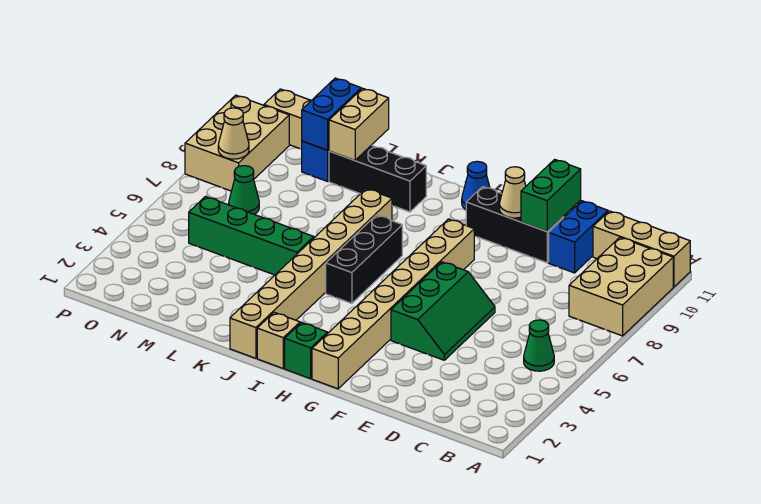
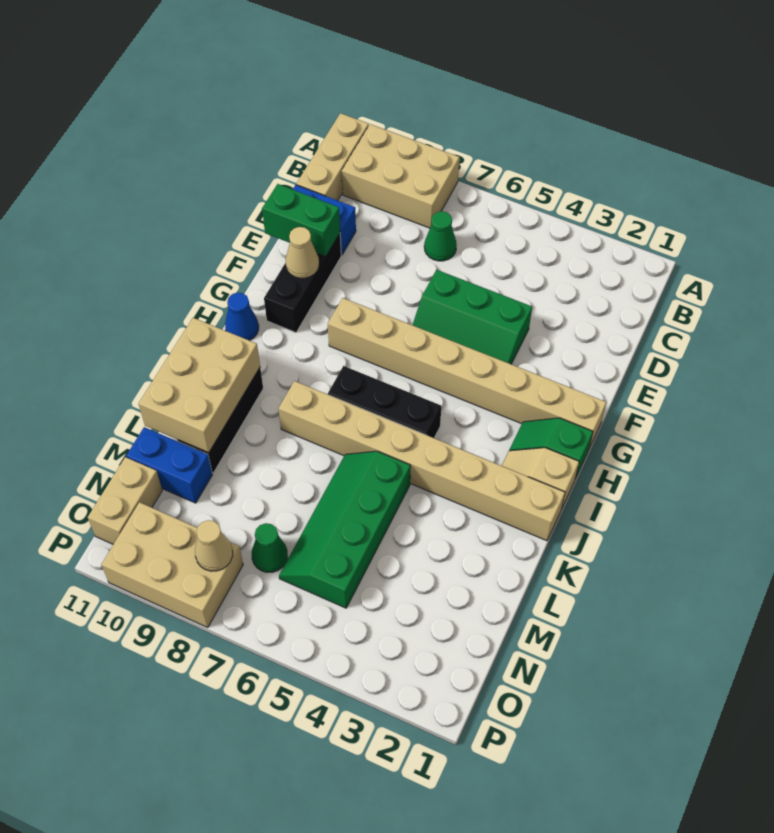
green 1x1 cone [524,320,554,371] -> green 1x1 cone moved to [424,211,457,261]
green 2x3 slope [391,262,495,360] -> green 2x3 slope turned to [413,270,532,364]
tan 1x2 brick [329,88,389,160] -> tan 2x3 brick [139,318,260,453]
blue 1x2 brick [302,78,361,150] -> none

